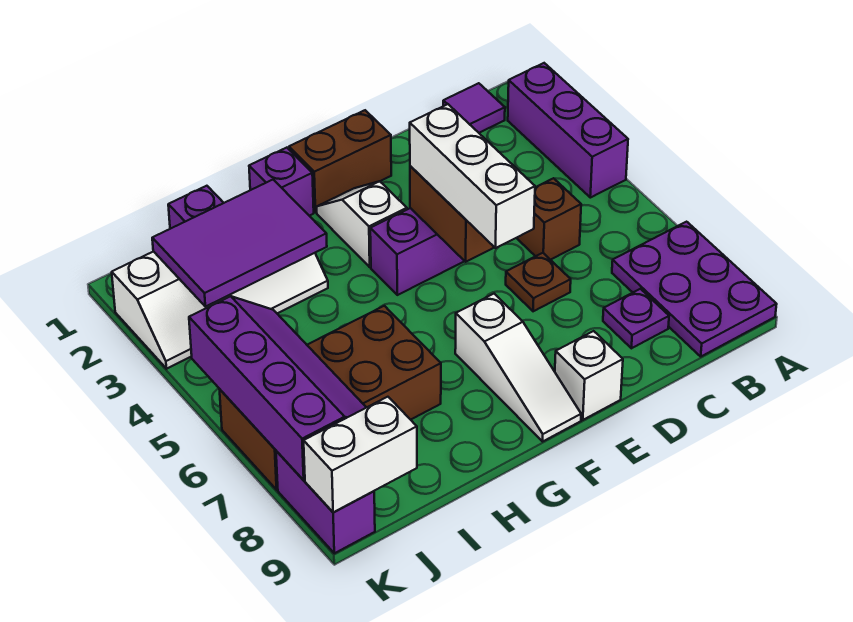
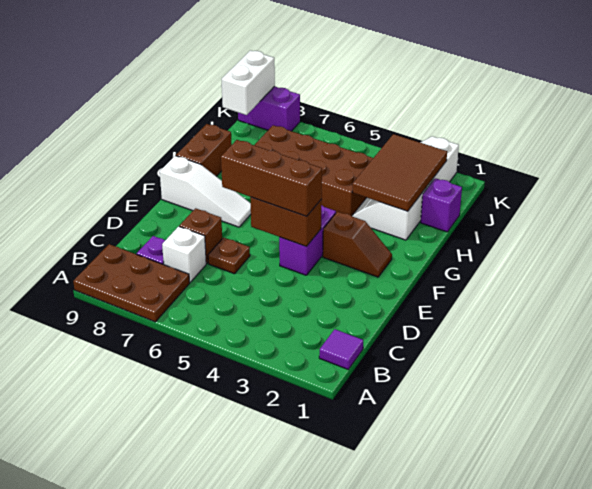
purple 1x3 brick [508,63,628,198] -> none
purple 2x3 plate [612,222,777,356] -> brown 2x3 plate [73,244,190,322]
brown 1x1 brick [517,178,581,260] -> brown 1x1 brick moved to [179,208,222,263]
brown 1x2 brick [289,110,391,212] -> brown 1x2 brick moved to [176,124,232,176]
white 1x3 brick [410,104,535,248] -> brown 1x3 brick [221,140,322,216]
white 1x1 brick [555,331,623,420] -> white 1x1 brick moved to [162,226,206,282]
white 1x2 slope [317,181,407,267] -> brown 1x2 slope [323,212,392,277]
white 1x3 slope [455,294,581,441] -> white 1x3 slope turned to [160,156,251,227]
purple 1x1 brick [249,148,314,216] -> none
purple 2x3 tile [152,180,327,307] -> brown 2x3 tile [352,134,447,211]
brown 2x4 brick [219,306,441,490] -> brown 2x4 brick turned to [254,125,373,216]
purple 2x4 slope [189,296,366,480] -> none

